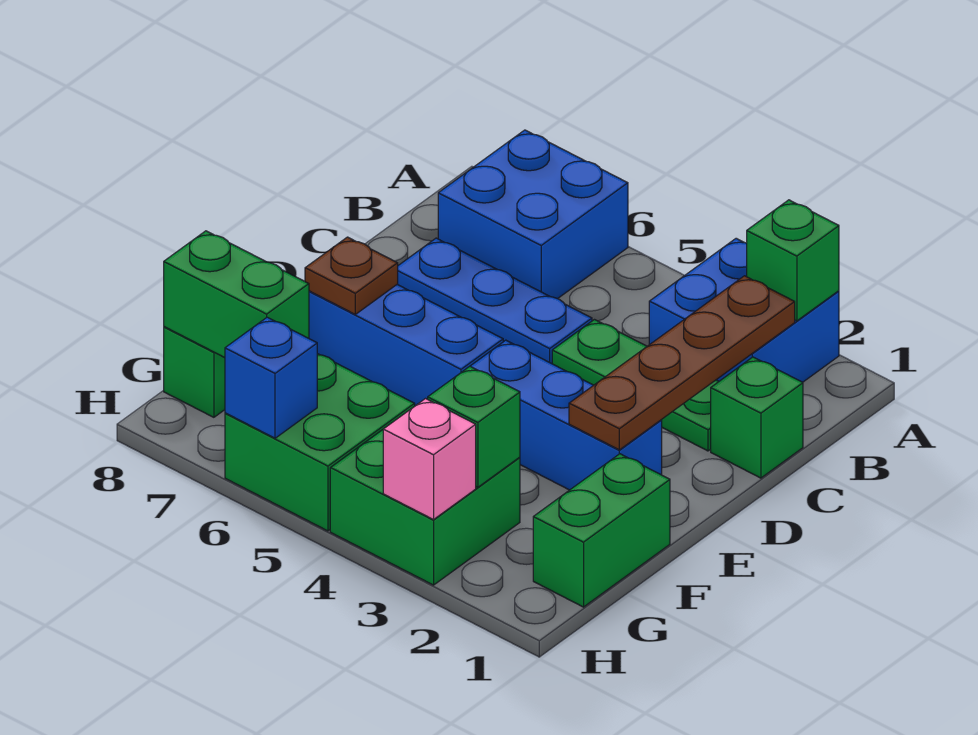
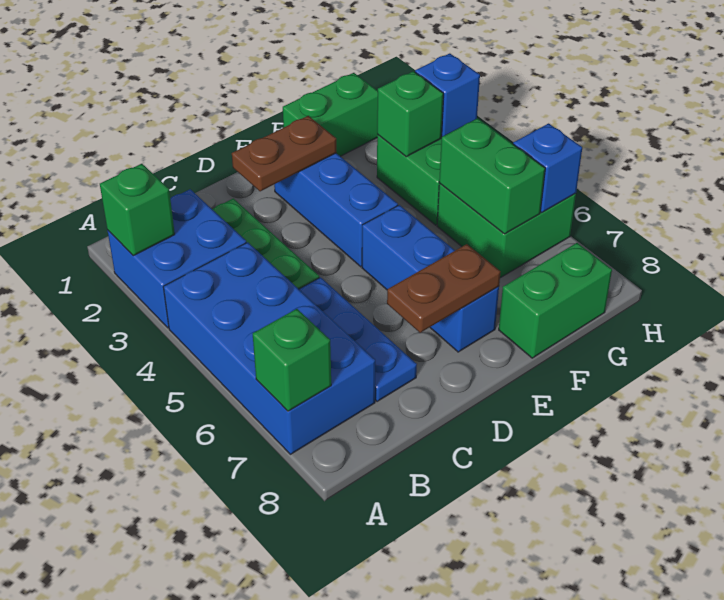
blue 2x2 brick [438,130,628,299] -> blue 2x4 brick [163,242,375,454]
brown 1x4 plate [569,276,795,450] -> brown 1x2 plate [232,116,337,191]
green 1x1 brick [711,357,803,478] -> green 1x1 brick moved to [253,309,331,411]
brown 1x1 plate [305,237,398,314] -> brown 1x2 plate [387,244,501,333]
green 1x2 brick [164,231,309,358] -> green 1x2 brick moved to [439,118,545,234]
pink 1x1 brick [383,399,476,520] -> blue 1x1 brick [415,53,480,137]

